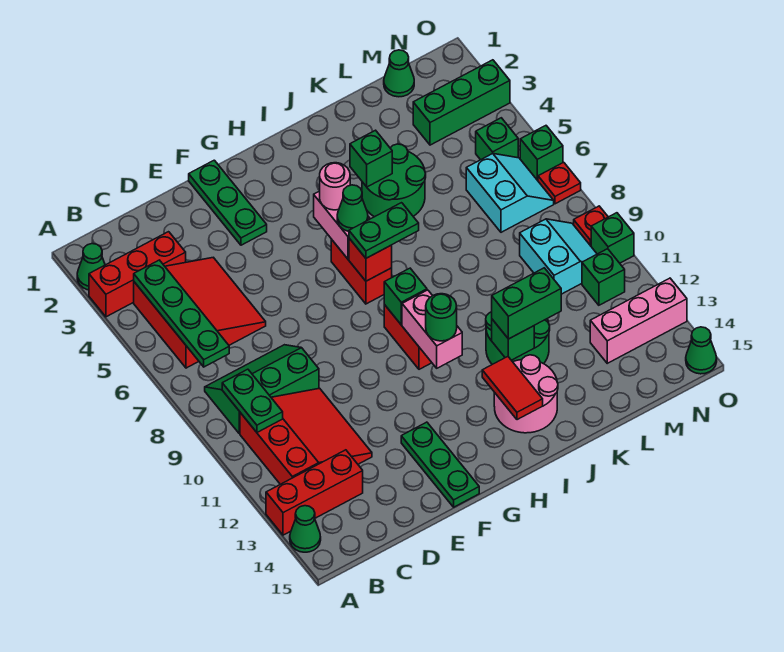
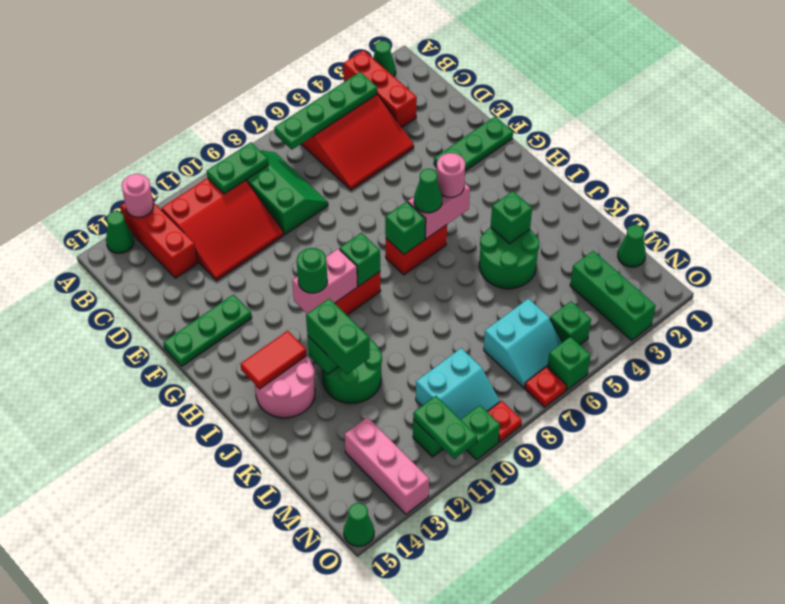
none -> pink 1x1 round brick [122,174,154,217]
red 1x1 brick [349,238,392,281] -> green 1x1 brick [385,202,426,254]
green 1x2 plate [349,203,419,258] -> green 1x2 plate moved to [413,396,477,459]

